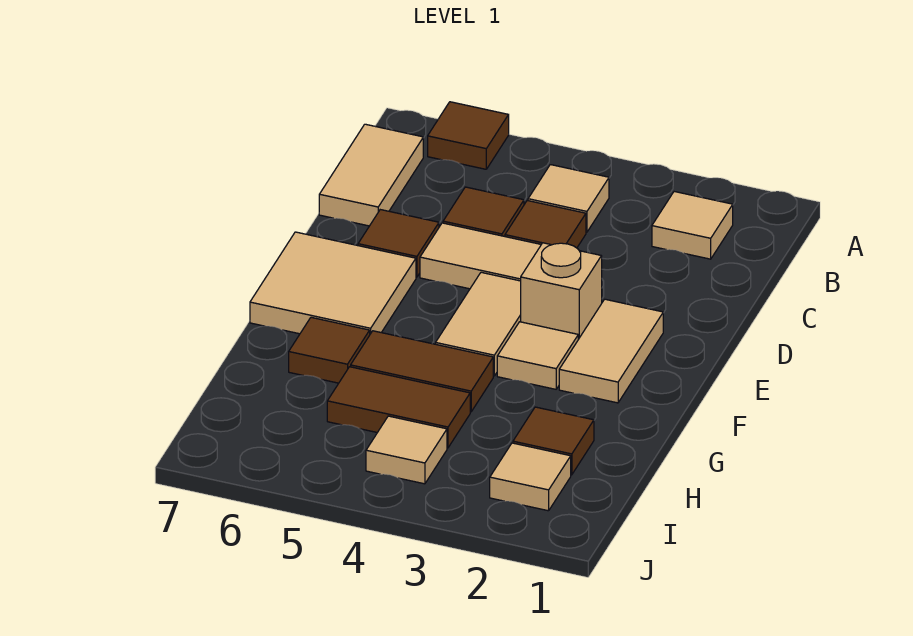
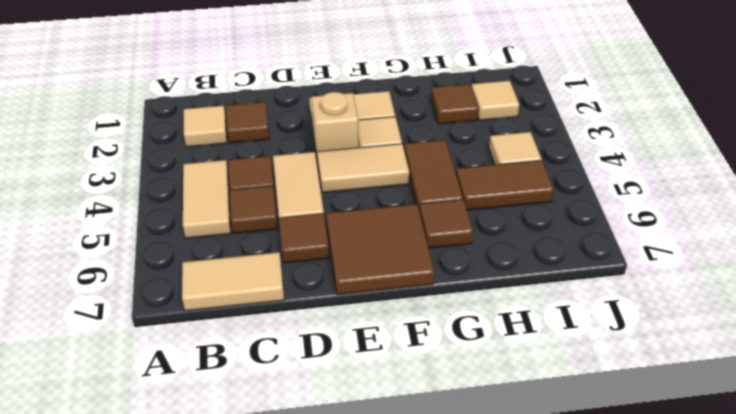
brown 1x1 tile [428,102,509,169] -> brown 1x1 tile moved to [226,102,269,143]
tan 1x1 tile [528,165,609,232] -> tan 1x2 tile [183,160,231,238]
tan 2x2 tile [250,232,416,334] -> brown 2x2 tile [326,204,434,295]
brown 1x2 tile [327,367,470,448] -> brown 1x2 tile turned to [456,160,554,210]

